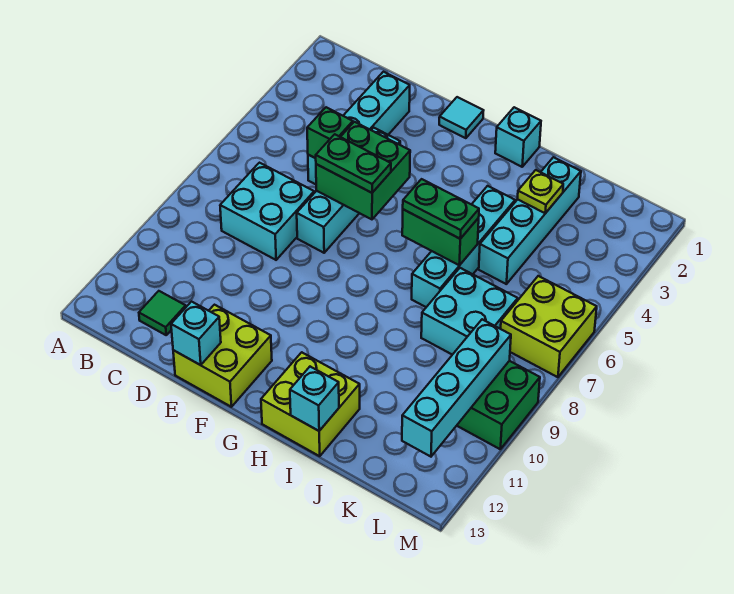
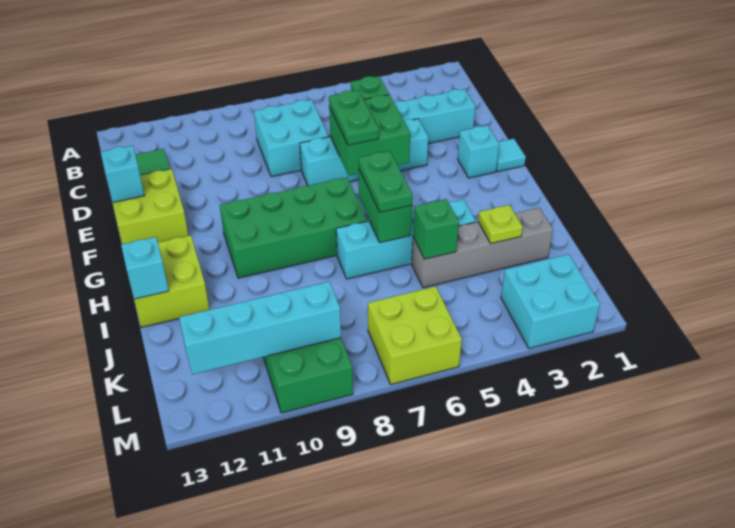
none -> green 2x4 brick [220,178,367,278]
cyan 1x1 brick [495,107,541,167] -> cyan 1x1 brick moved to [458,125,499,178]
cyan 1x4 brick [479,157,581,284] -> grey 1x4 brick [412,208,553,288]
none -> green 1x1 brick [413,199,459,259]
cyan 2x2 brick [421,268,518,355] -> cyan 2x2 brick moved to [501,254,600,348]

